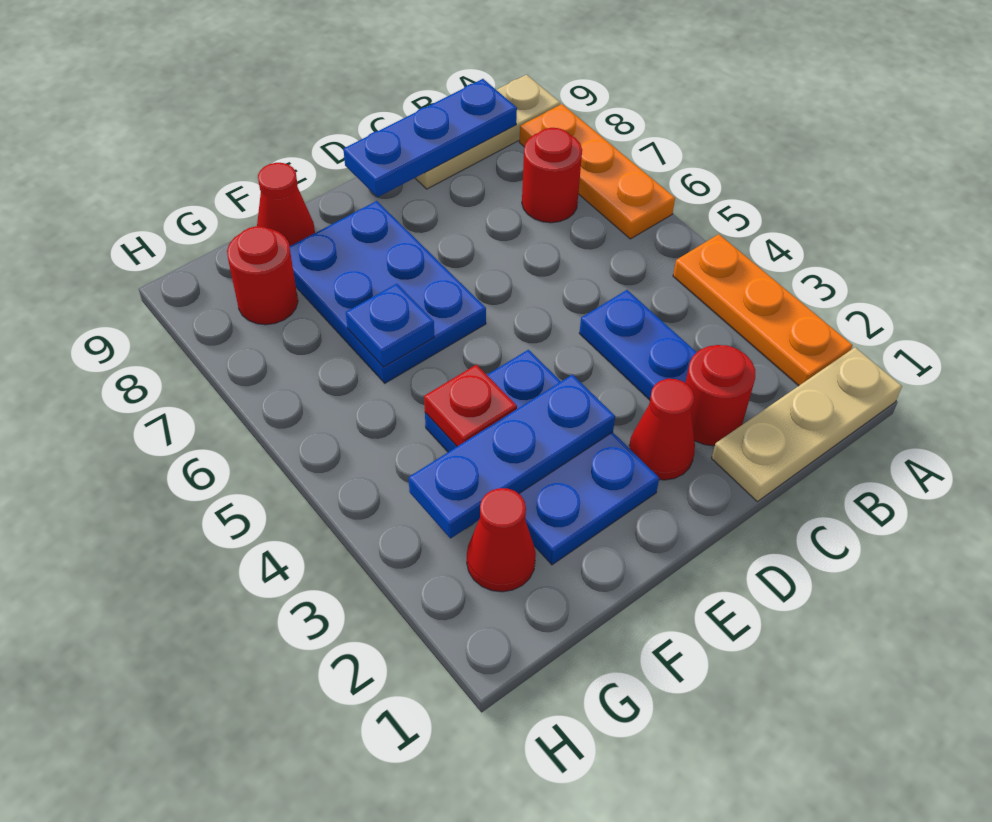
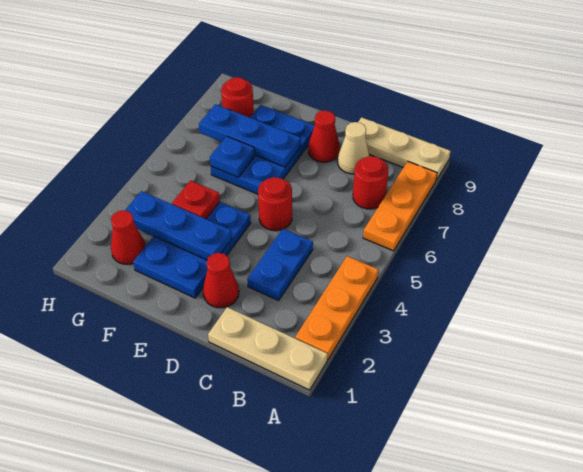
blue 1x3 plate [343,79,517,197] -> blue 1x3 plate moved to [199,104,301,167]
red 1x1 round brick [685,345,755,446] -> red 1x1 round brick moved to [258,177,292,231]
none -> tan 1x1 cone [338,122,369,174]
red 1x1 cone [257,163,315,246] -> red 1x1 cone moved to [308,110,340,162]

